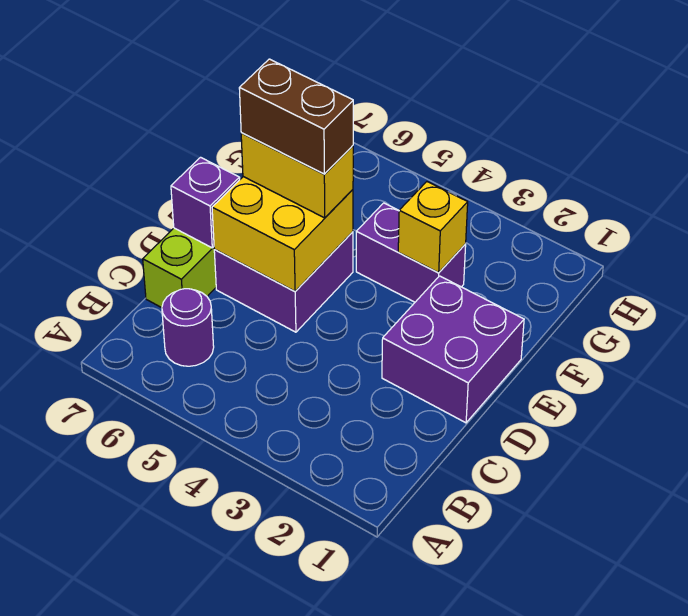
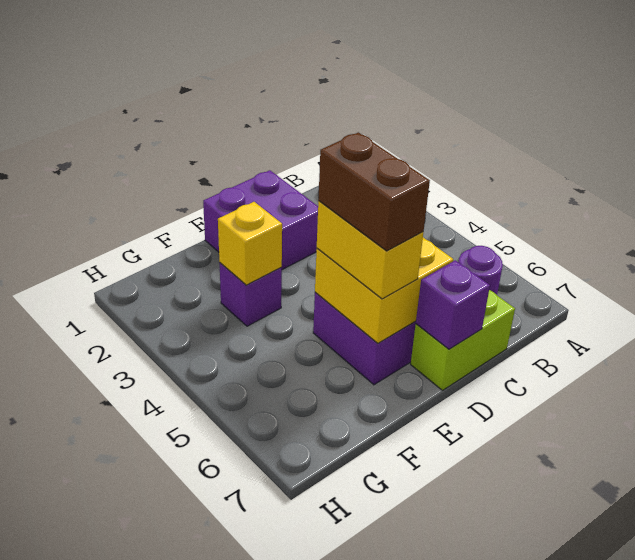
purple 1x2 brick [356,203,466,302] -> purple 1x1 brick [220,263,282,326]

